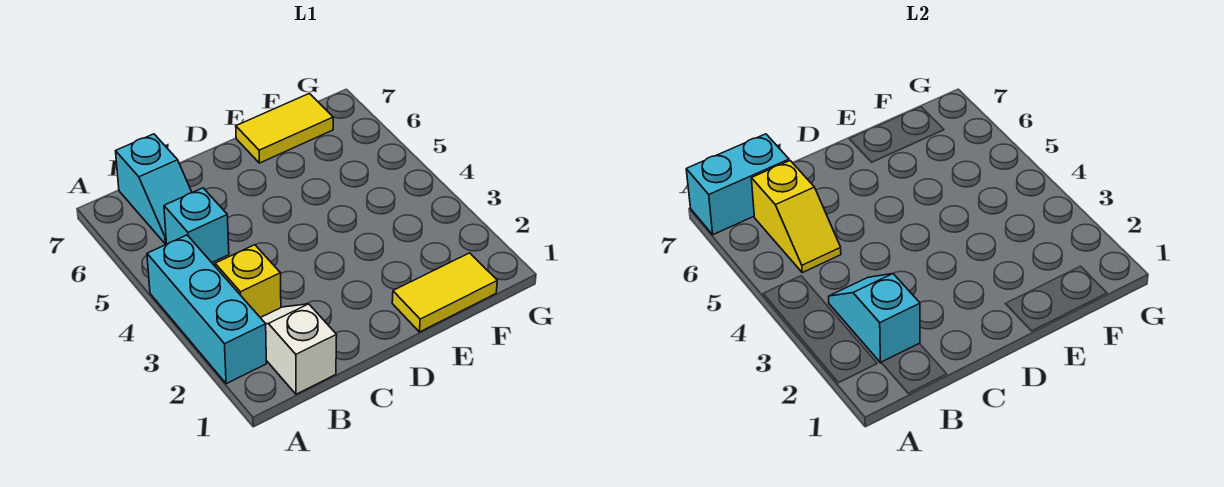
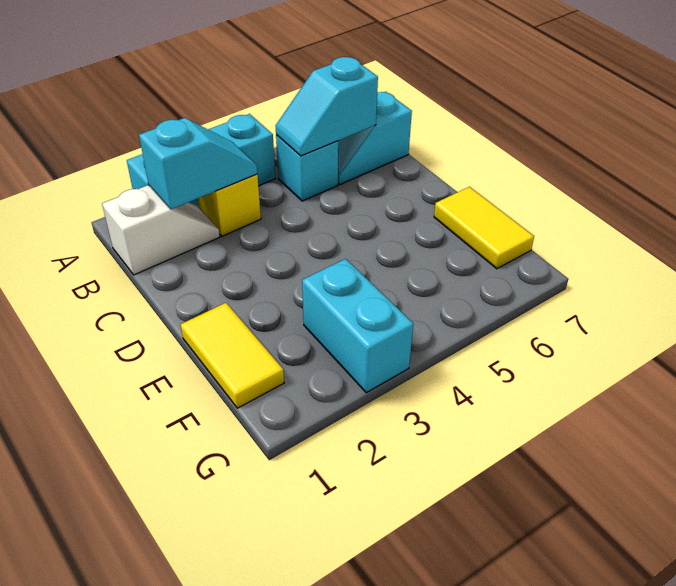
cyan 1x2 brick [686,134,789,235] -> cyan 1x2 brick moved to [302,259,413,393]
yellow 1x2 slope [751,161,841,273] -> cyan 1x2 slope [276,57,378,156]

